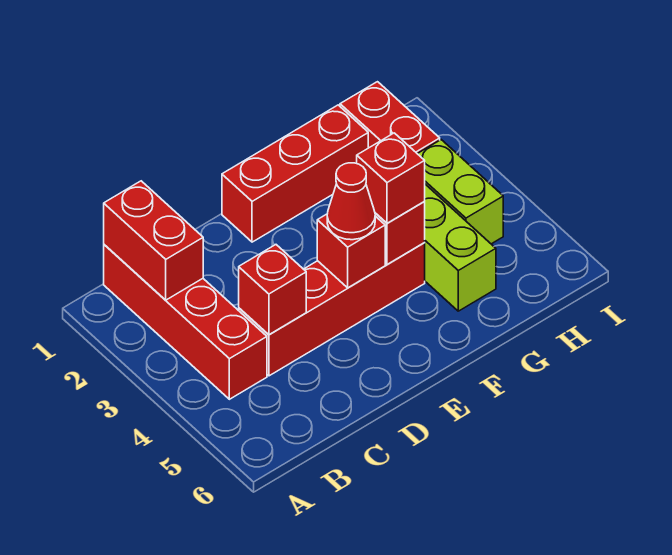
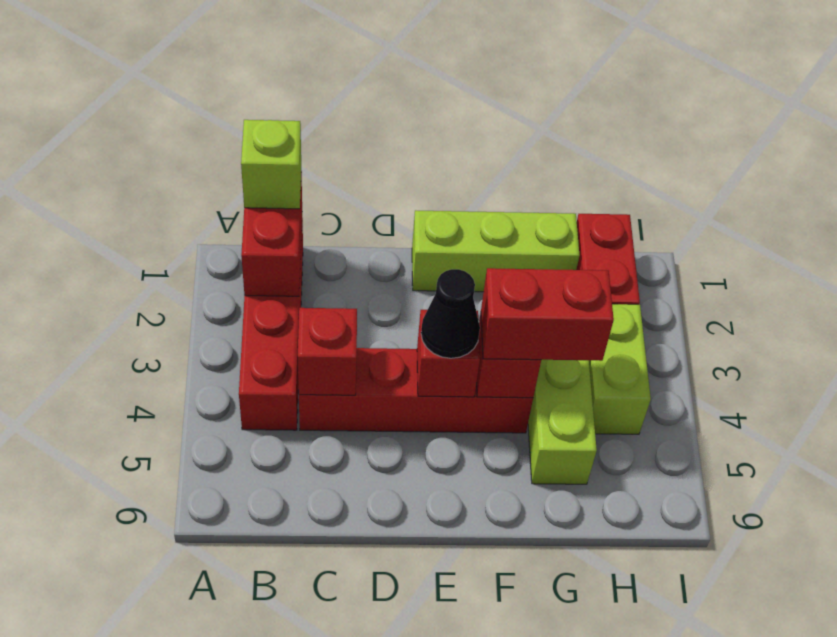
none -> lime 1x1 brick [241,120,301,209]
red 1x3 brick [222,105,368,242] -> lime 1x3 brick [412,210,580,292]
red 1x1 cone [327,163,375,240] -> black 1x1 cone [421,269,480,358]
red 1x1 brick [357,133,425,223] -> red 1x2 brick [481,268,614,361]

